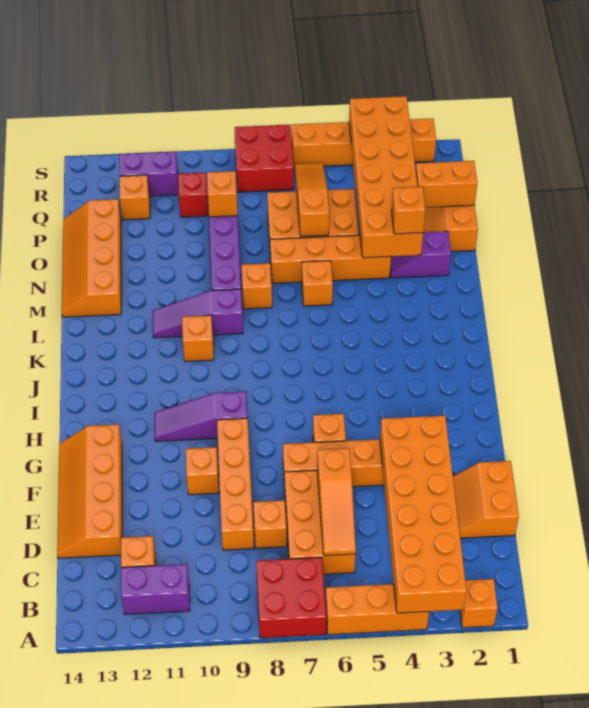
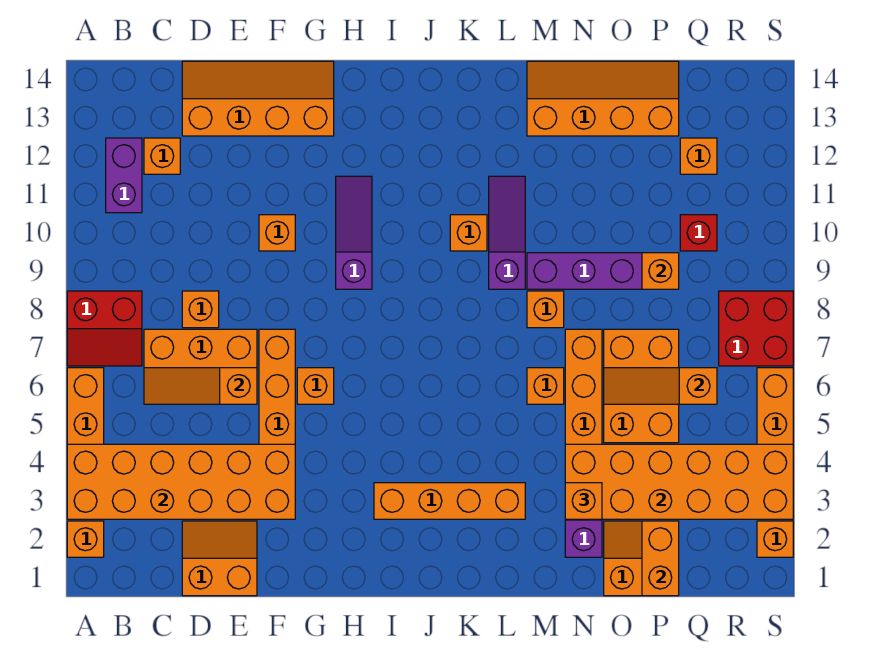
red 2x2 brick [256,557,326,638] -> red 2x2 slope [67,291,142,366]
orange 1x4 brick [217,418,254,550] -> orange 1x4 brick moved to [374,483,525,519]
orange 1x3 slope [295,163,329,237] -> orange 1x3 slope turned to [604,368,717,404]
purple 1x2 brick [119,151,179,196] -> none

